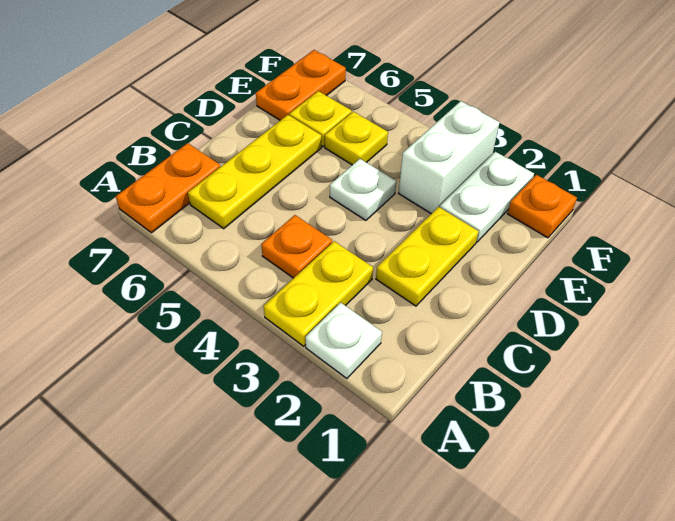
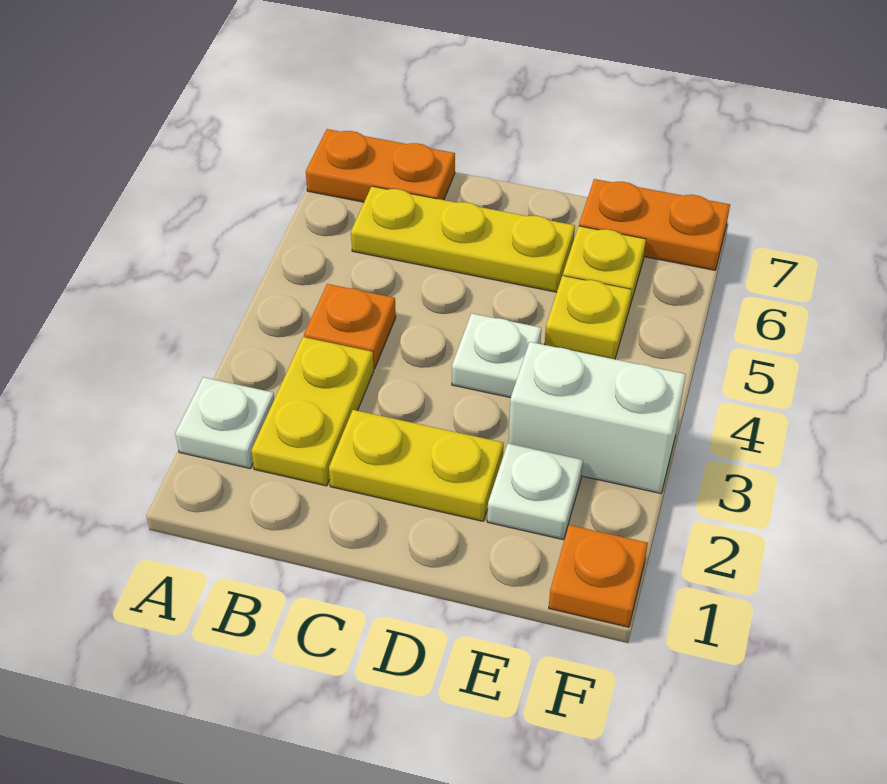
yellow 1x2 plate [264,241,373,346] -> yellow 1x2 plate turned to [251,337,374,486]
white 1x2 plate [440,152,534,242] -> white 1x1 plate [487,444,583,540]

